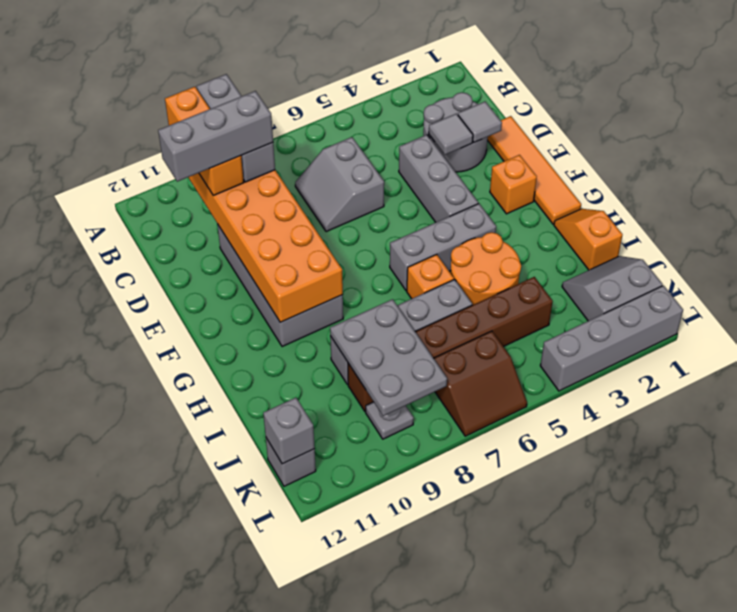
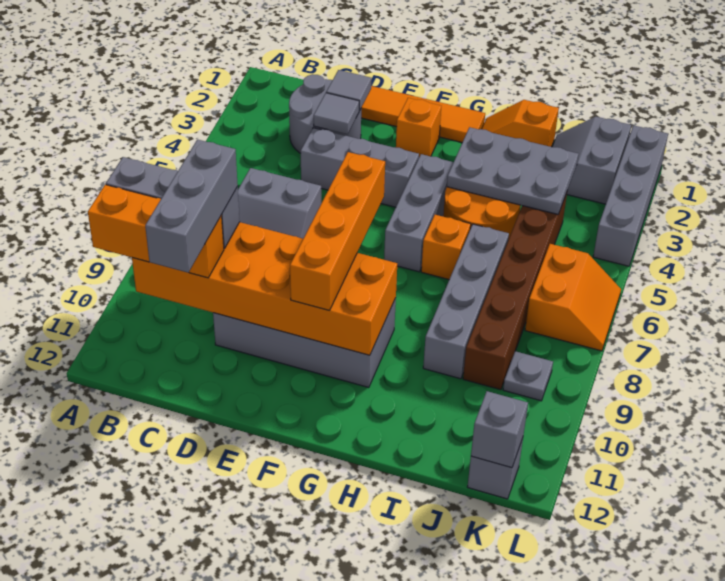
none -> orange 1x4 brick [290,152,385,310]
grey 2x3 plate [330,299,447,416] -> grey 2x3 plate moved to [447,127,578,214]
brown 2x2 slope [434,331,527,436] -> orange 2x2 slope [525,244,621,351]

